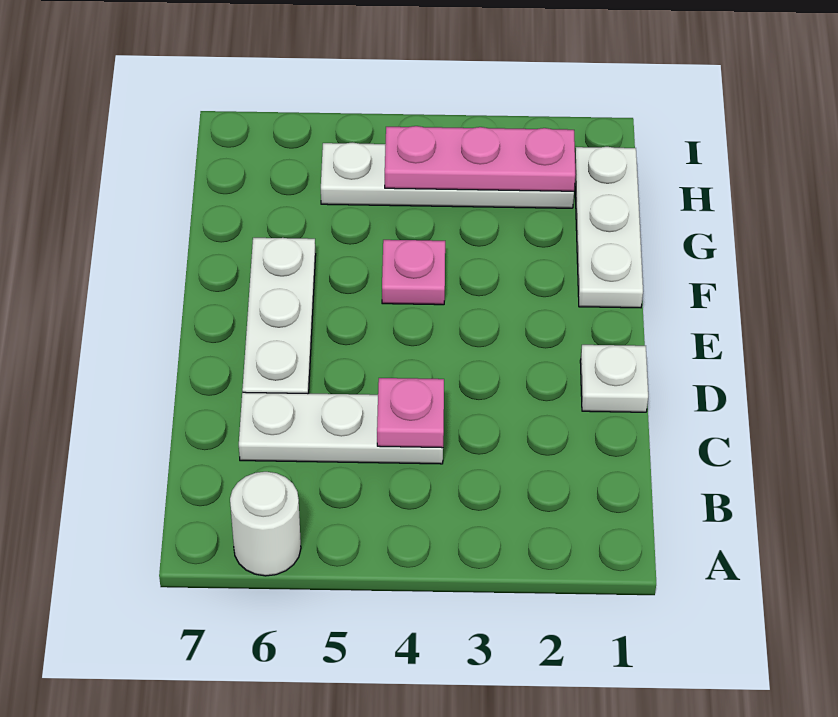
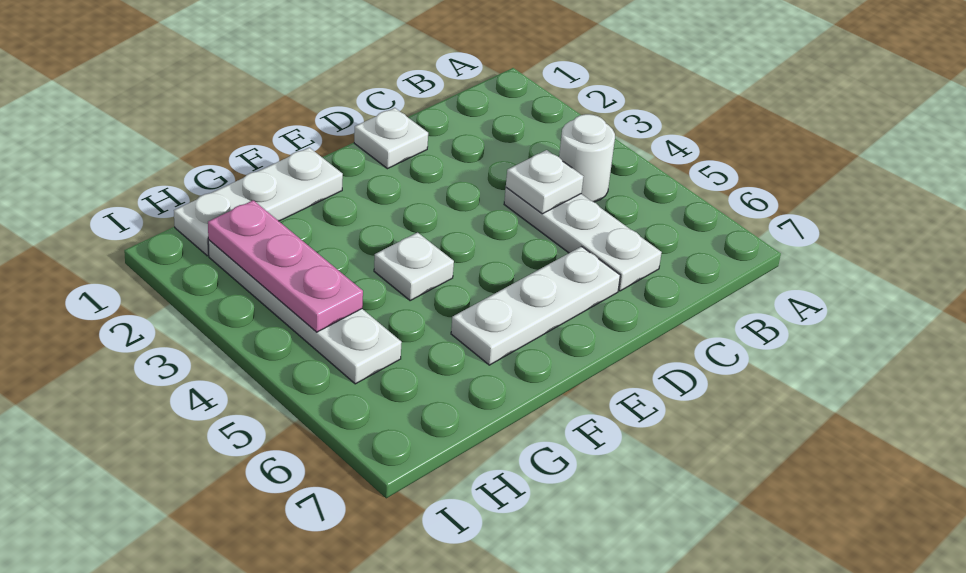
white 1x1 round brick [230,472,301,576] -> white 1x1 round brick moved to [559,114,615,202]
pink 1x1 plate [377,378,444,448] -> white 1x1 plate [506,150,584,214]
pink 1x1 plate [382,240,445,305] -> white 1x1 plate [374,233,454,301]

